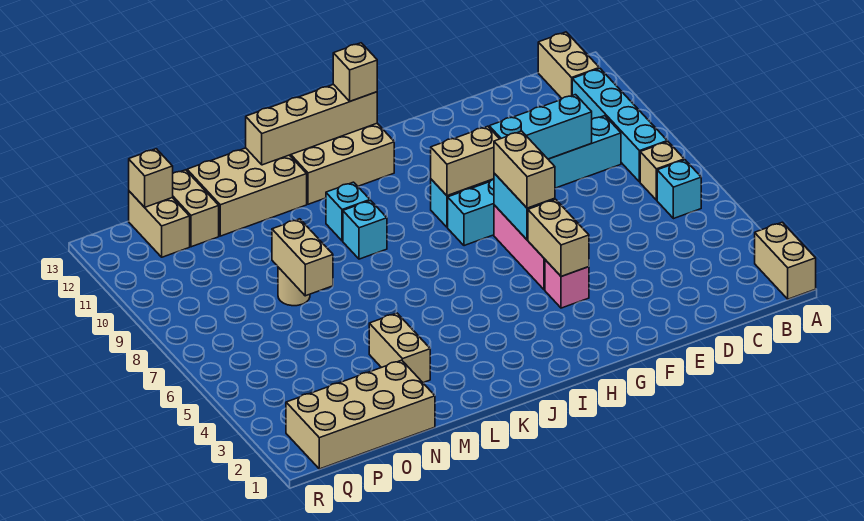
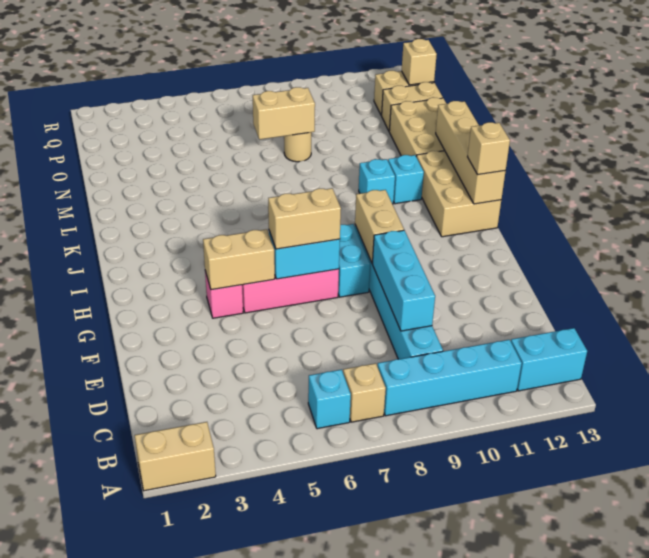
tan 1x2 brick [538,32,599,98] -> cyan 1x2 brick [511,328,587,391]
cyan 1x1 brick [343,201,387,259] -> cyan 1x1 brick moved to [388,155,424,204]
tan 1x2 brick [369,313,430,383] -> none
tan 2x4 brick [286,360,435,469] -> none

